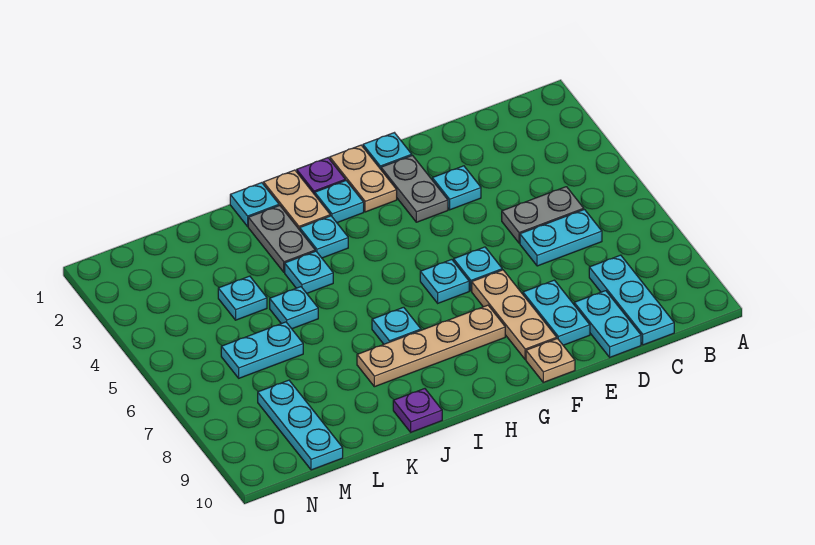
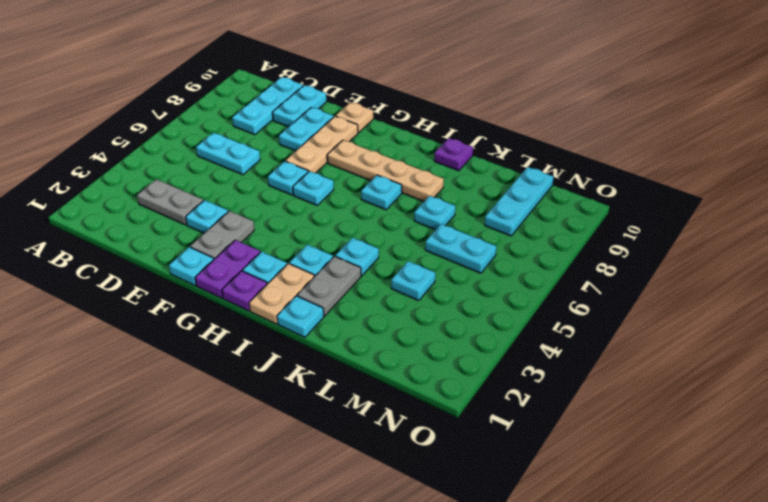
grey 1x2 plate [502,187,584,243] -> grey 1x2 plate moved to [137,179,204,225]
tan 1x2 plate [330,145,397,212] -> purple 1x2 plate [195,240,260,298]
cyan 1x1 plate [270,287,318,329] -> cyan 1x1 plate moved to [414,196,455,230]

